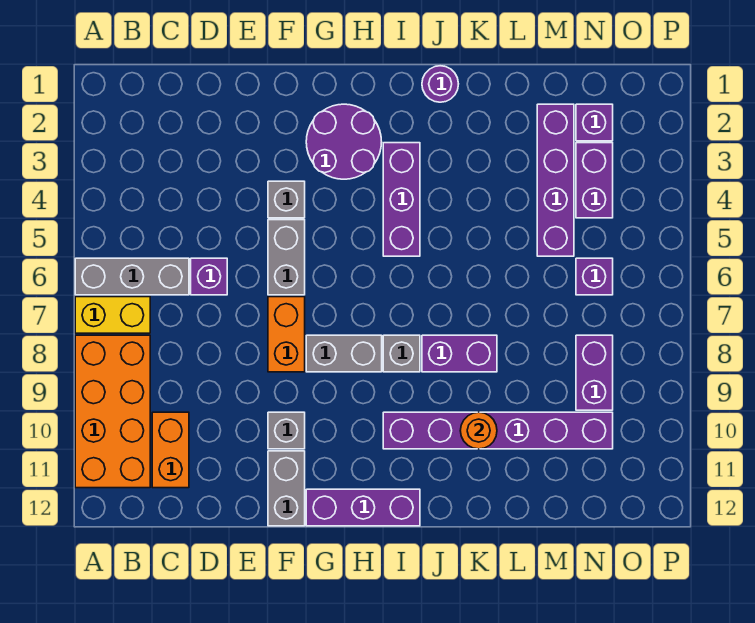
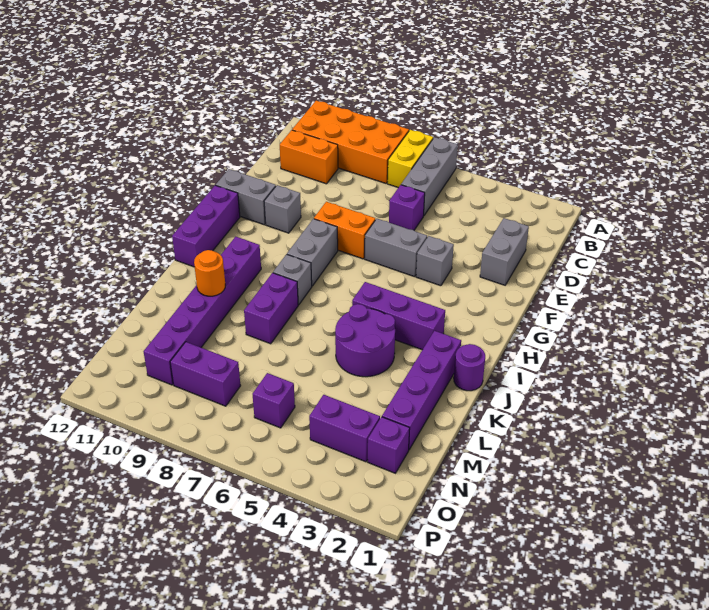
none -> grey 1x2 brick [480,218,529,285]
purple 2x2 round brick [306,104,382,179] -> purple 2x2 round brick moved to [335,304,395,377]
purple 1x4 brick [537,104,574,256] -> purple 1x4 brick turned to [382,331,461,450]

